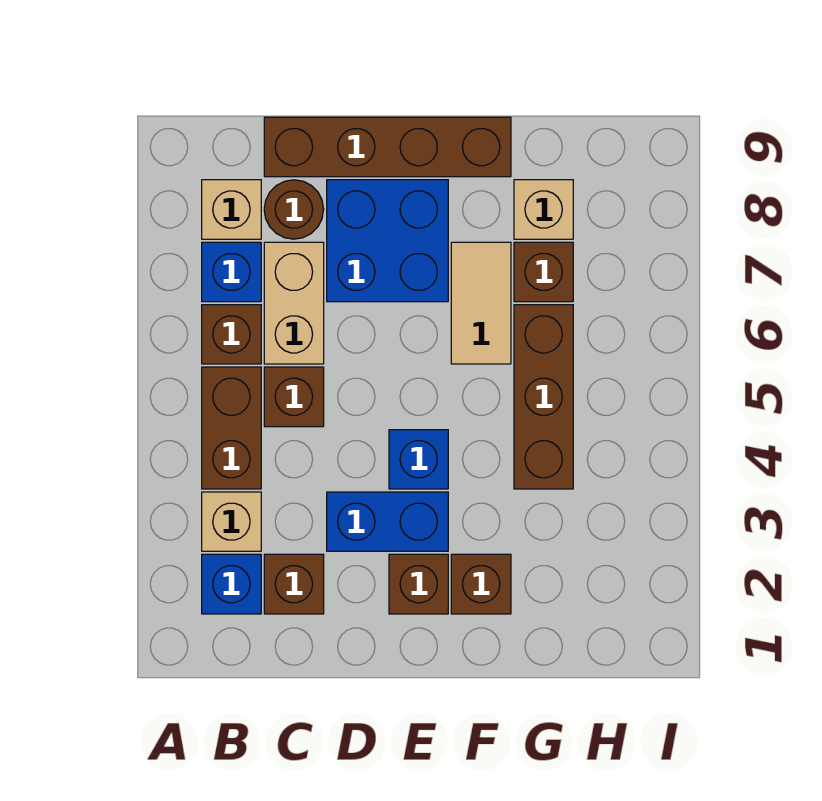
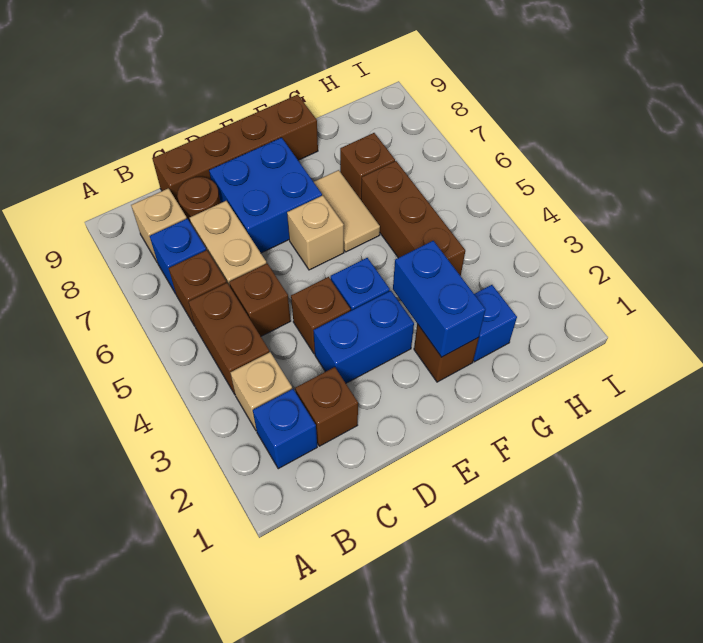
brown 1x1 brick [389,554,448,614] -> brown 1x1 brick moved to [291,277,351,354]
none -> blue 1x2 brick [393,241,486,357]
none -> blue 1x1 brick [473,285,517,362]
tan 1x1 brick [514,180,573,239] -> tan 1x1 brick moved to [287,195,344,270]

